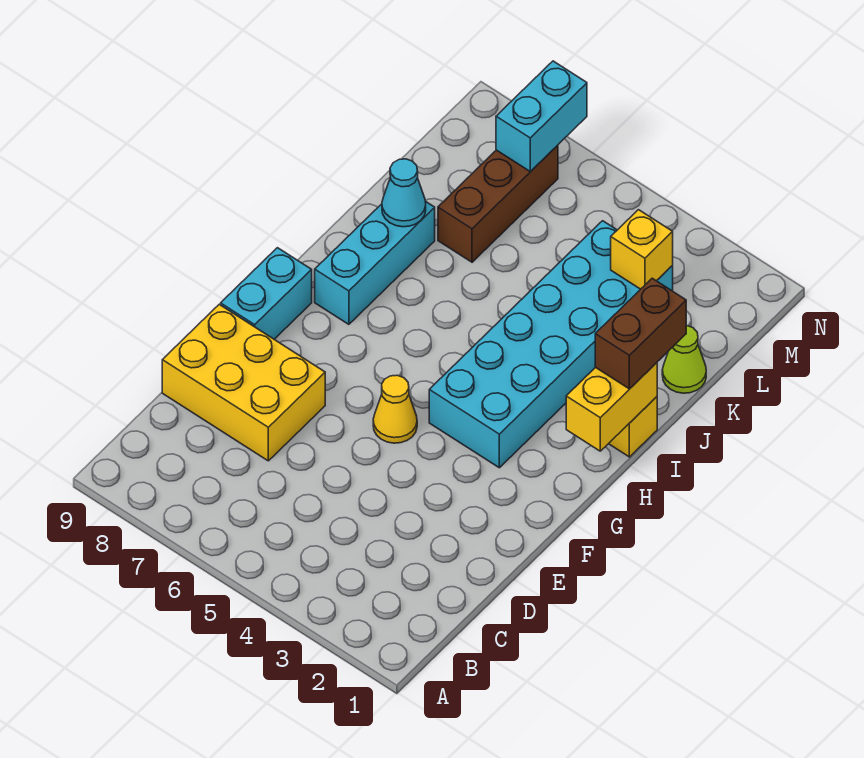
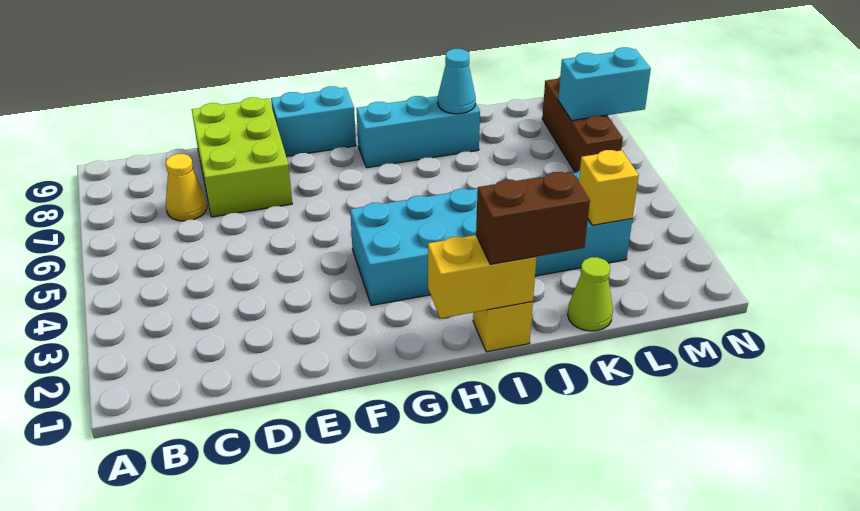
yellow 2x3 brick [162,304,325,461] -> lime 2x3 brick [192,97,292,217]
yellow 1x1 cone [373,375,417,443] -> yellow 1x1 cone moved to [166,154,207,221]
brown 1x3 brick [438,145,558,262] -> brown 1x3 brick turned to [542,77,623,173]

